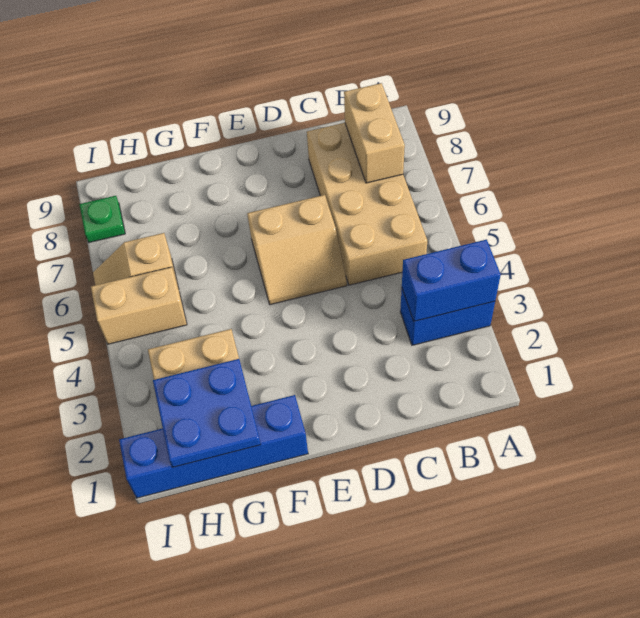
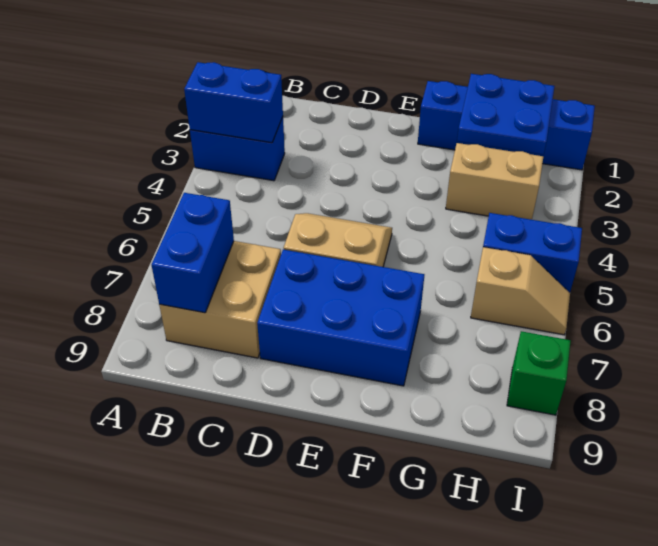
tan 2x4 brick [307,123,427,285] -> tan 2x2 brick [159,241,281,358]
tan 1x2 brick [344,83,405,183] -> blue 1x2 brick [152,193,234,313]
none -> blue 2x3 brick [257,249,424,386]
tan 1x2 brick [91,267,187,344] -> blue 1x2 brick [483,213,582,293]
green 1x1 plate [79,196,125,243] -> green 1x1 brick [507,331,571,415]

